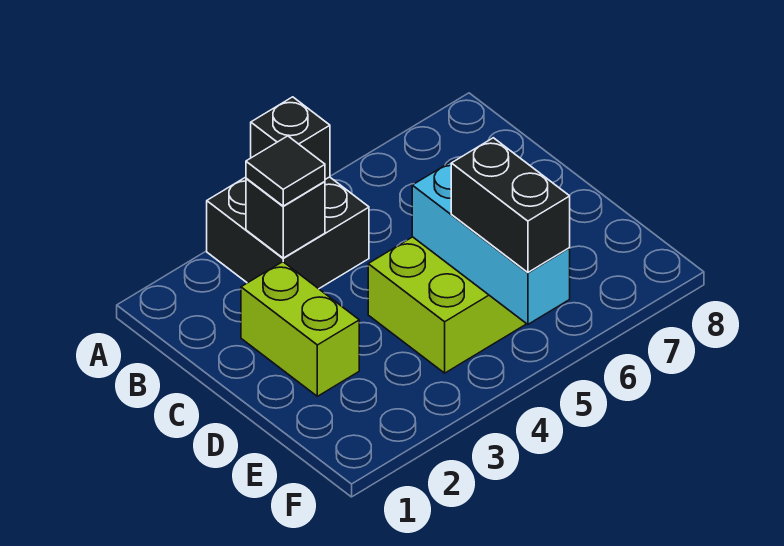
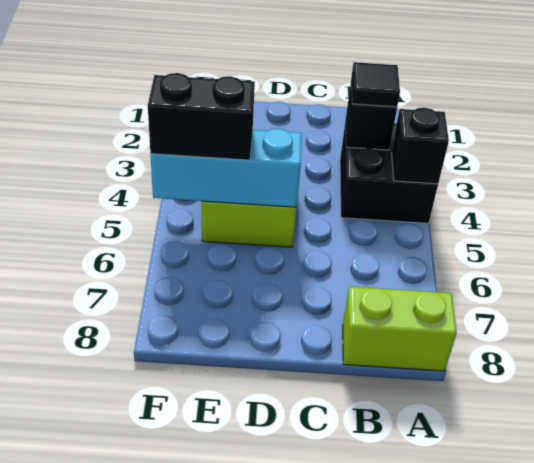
lime 1x2 brick [241,262,359,396] -> lime 1x2 brick moved to [343,287,457,371]

